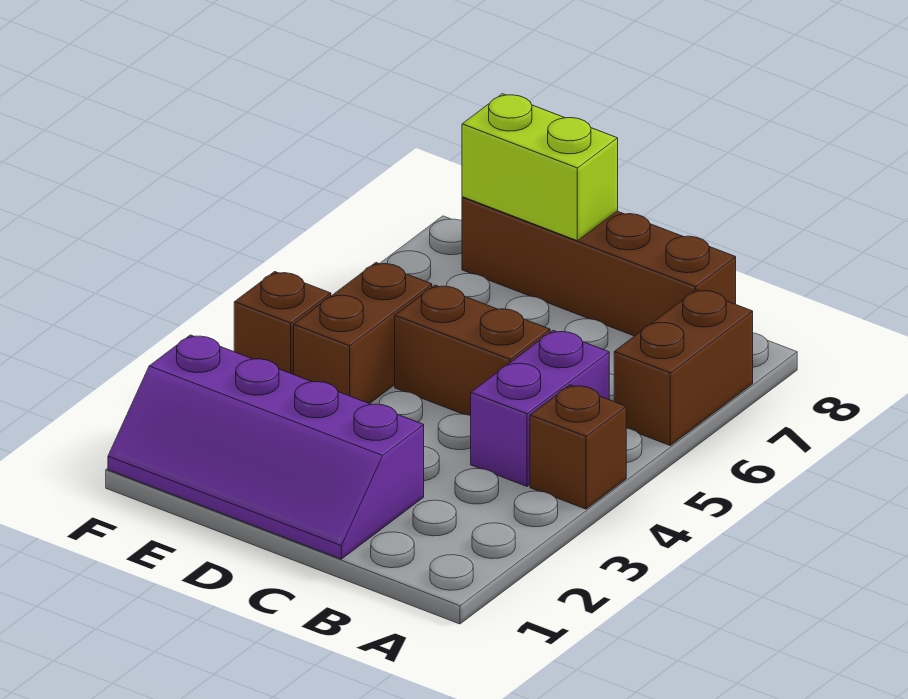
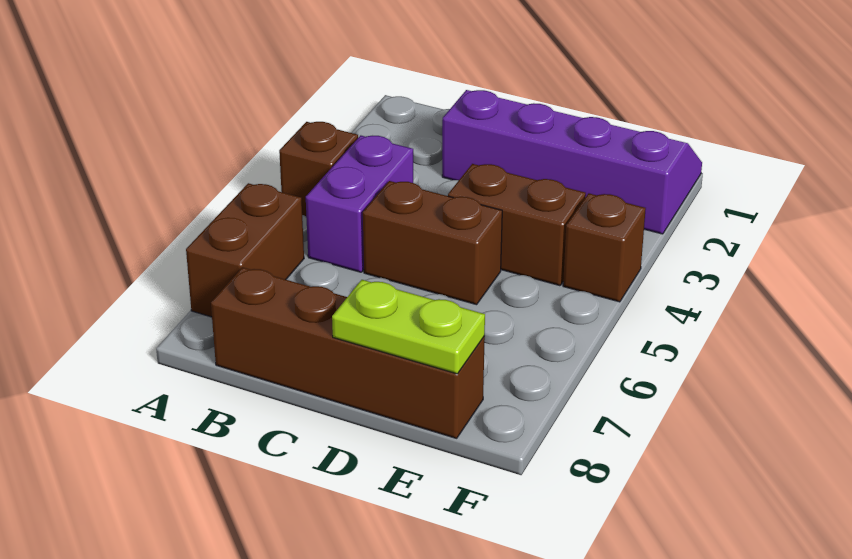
lime 1x2 brick [462,94,618,241] -> lime 1x2 plate [332,280,485,374]
brown 1x2 brick [294,263,432,404] -> brown 1x2 brick turned to [448,164,586,286]

